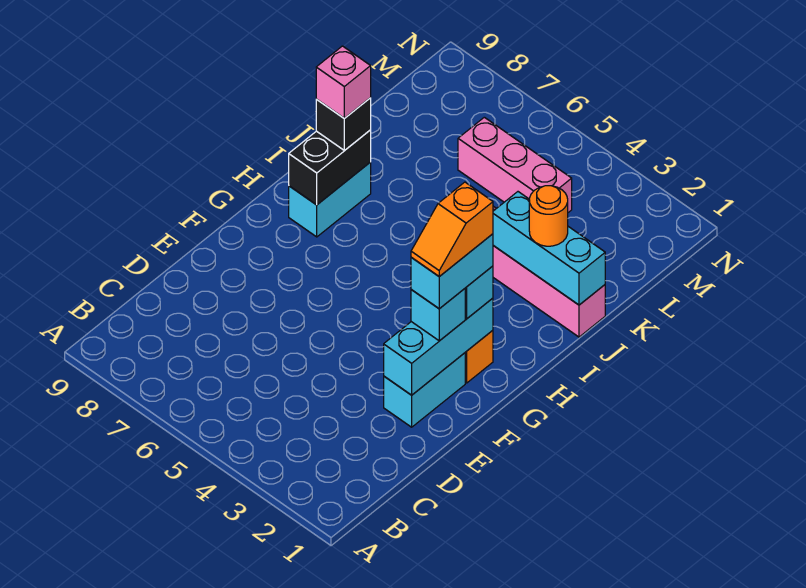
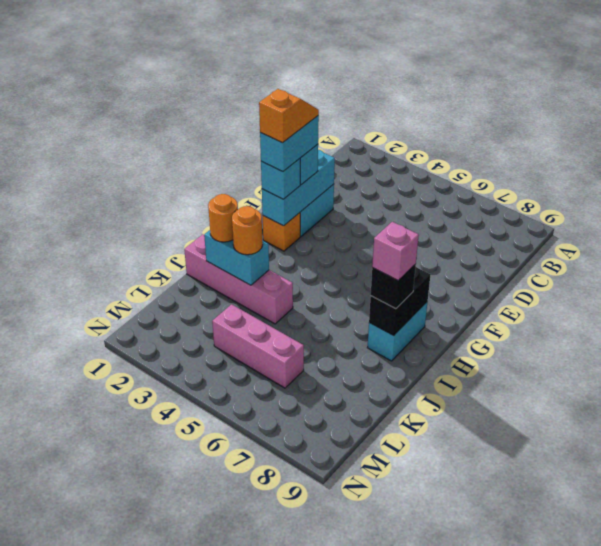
cyan 1x3 brick [493,192,605,305] -> cyan 1x2 brick [204,230,269,285]
none -> orange 1x1 round brick [232,206,262,255]

